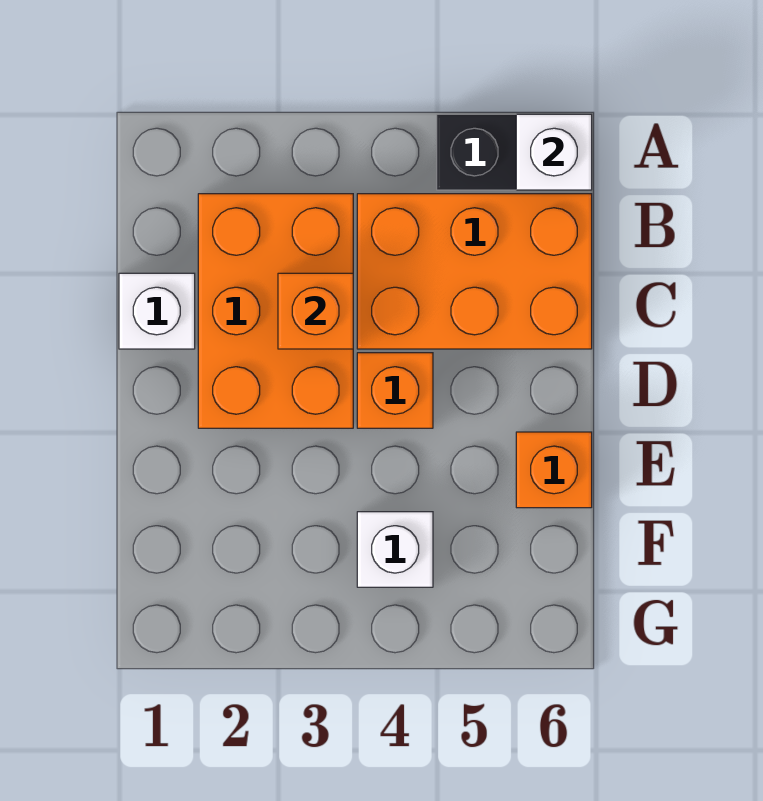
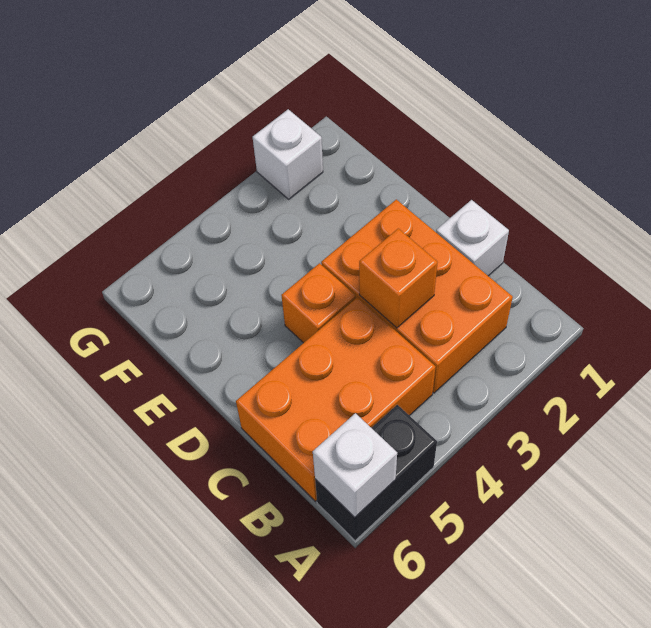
orange 1x1 brick [516,432,592,508] -> none
white 1x1 brick [357,512,433,587] -> white 1x1 brick moved to [253,109,323,199]

